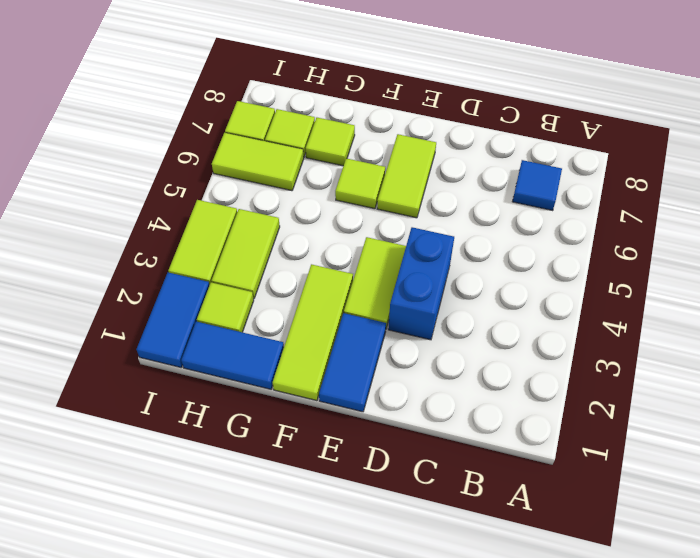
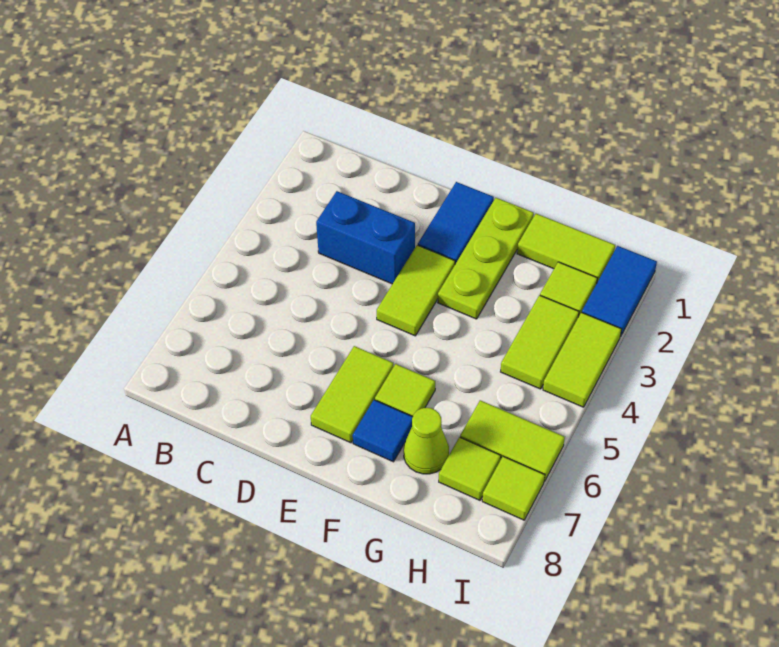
blue 1x1 tile [512,160,562,211] -> blue 1x1 tile moved to [353,400,413,462]
blue 1x2 brick [388,227,454,340] -> blue 1x2 brick turned to [316,191,415,284]
lime 1x3 tile [273,264,353,401] -> lime 1x3 plate [438,198,534,319]
blue 1x2 tile [181,322,284,389] -> lime 1x2 tile [517,214,615,282]
lime 1x1 tile [306,118,355,166] -> lime 1x1 cone [404,408,449,474]

